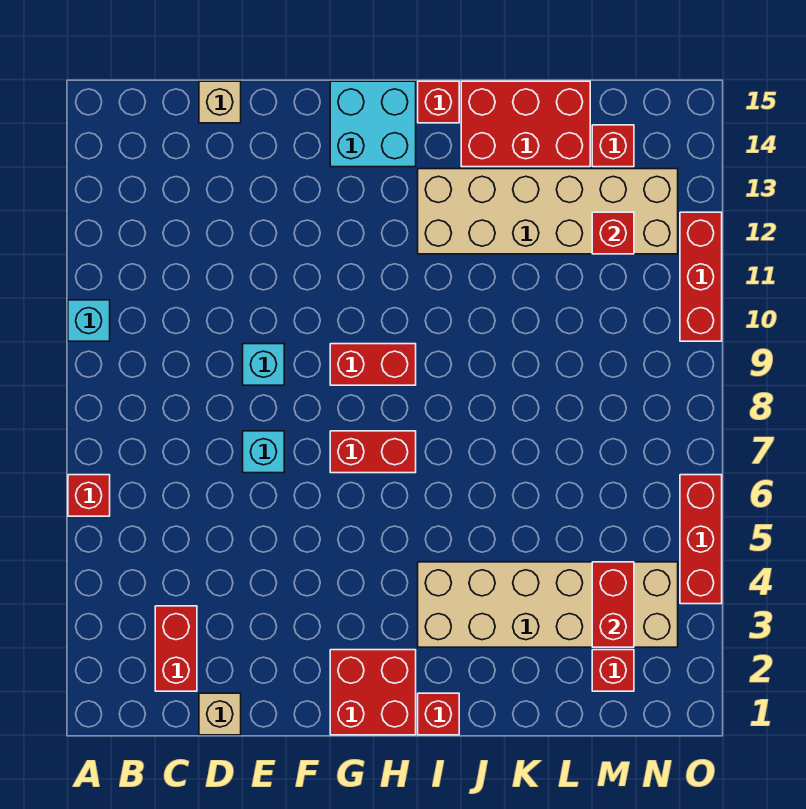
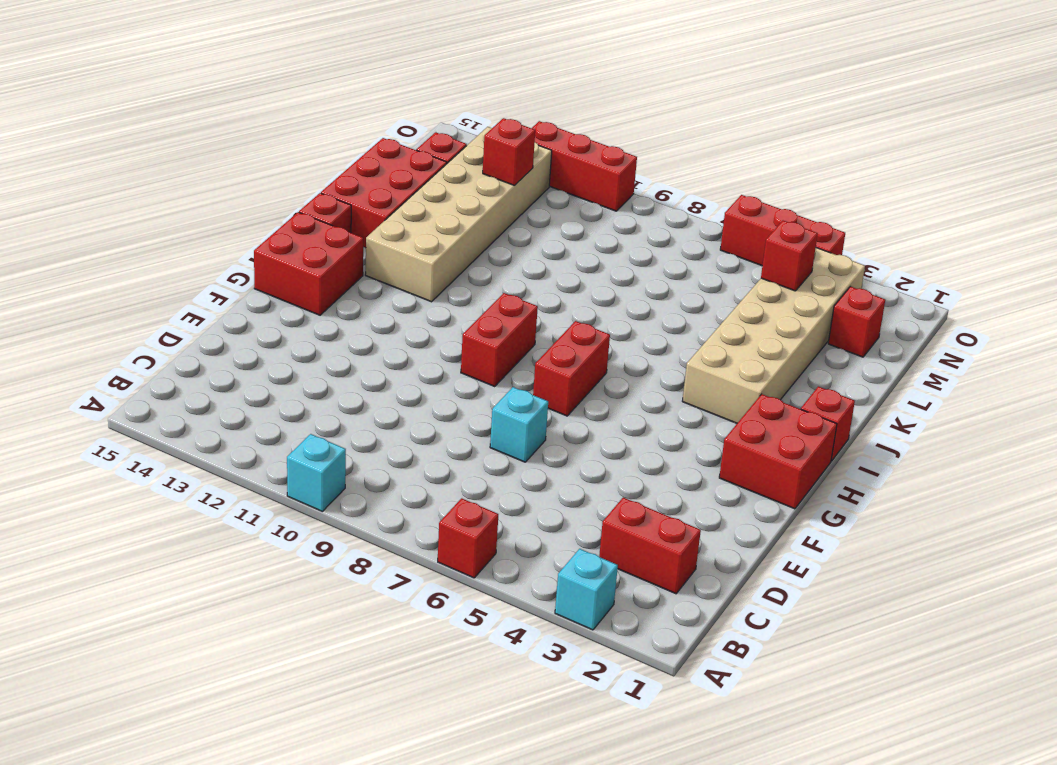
tan 1x1 brick [199,693,241,735] -> none
tan 1x1 brick [199,81,241,123] -> none
cyan 1x1 brick [243,344,284,385] -> cyan 1x1 brick moved to [555,549,618,630]
cyan 2x2 brick [330,81,416,167] -> red 2x2 brick [254,212,363,315]
red 1x2 brick [592,562,634,647] -> red 1x1 brick [761,221,818,291]

